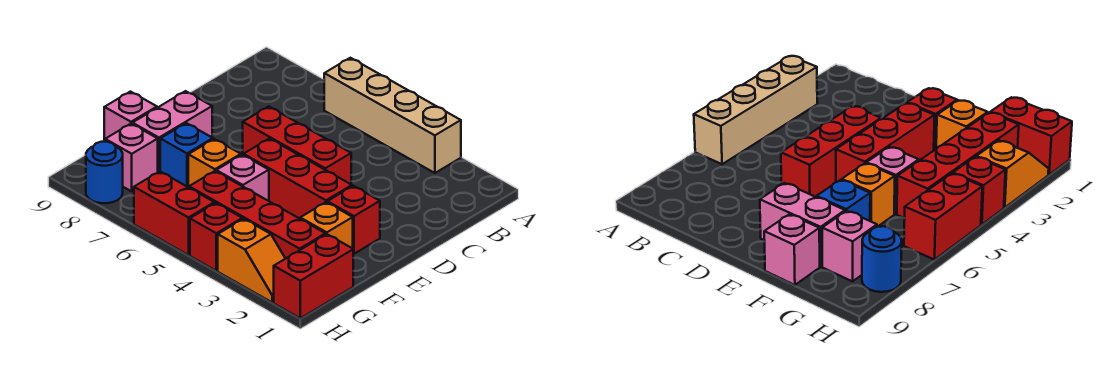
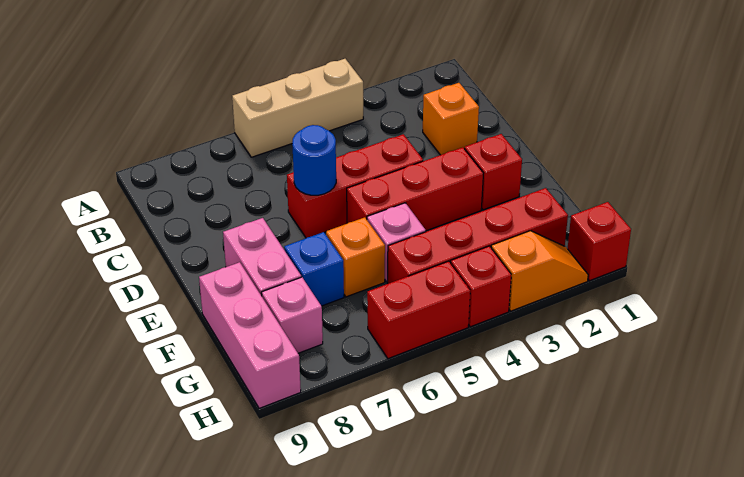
tan 1x4 brick [324,58,461,173] -> tan 1x3 brick [232,59,363,157]
orange 1x1 brick [300,202,353,248] -> orange 1x1 brick moved to [423,83,479,155]
pink 1x1 brick [104,92,157,142] -> pink 1x3 brick [199,262,301,408]
red 1x2 brick [274,234,353,318] -> red 1x1 brick [568,202,631,281]
blue 1x1 round brick [86,142,123,203] -> blue 1x1 round brick moved to [292,125,336,195]

